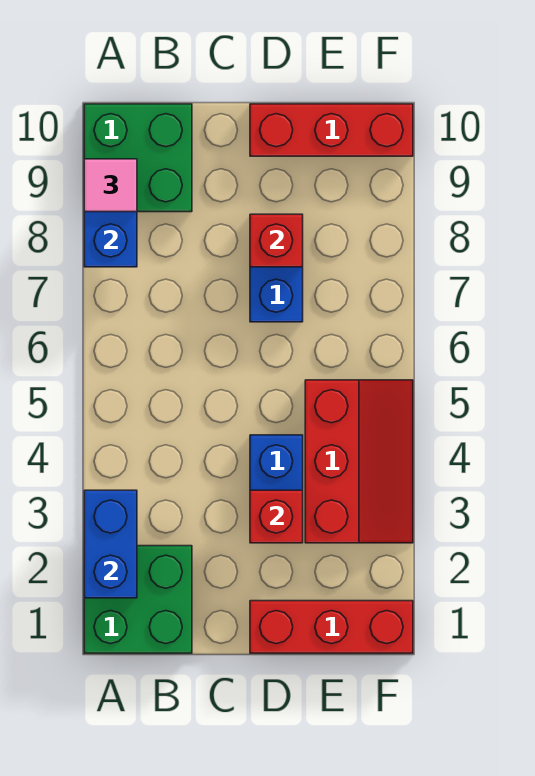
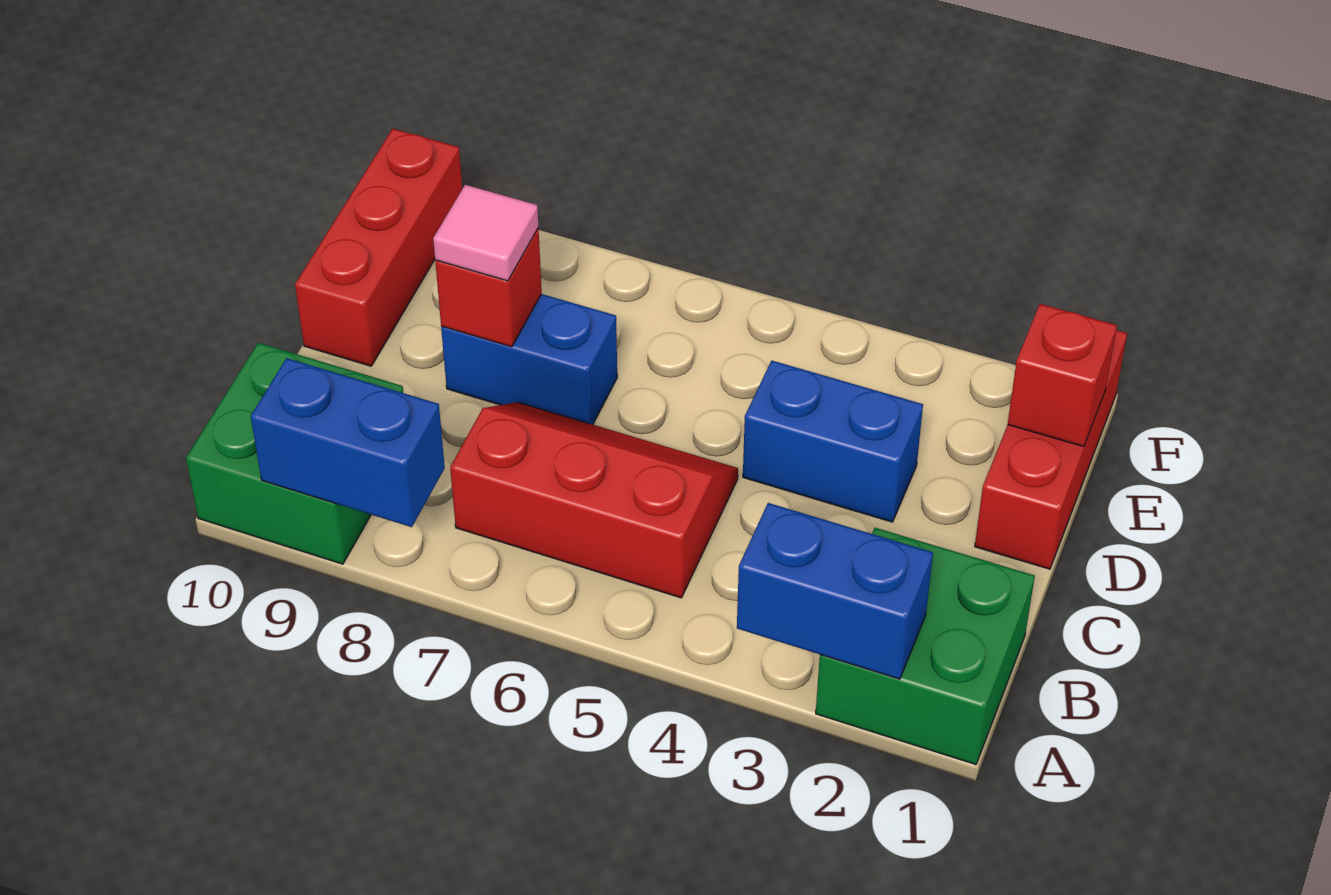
pink 1x1 tile [84,159,137,212] -> pink 1x1 tile moved to [433,185,538,281]
red 1x1 brick [250,490,303,543] -> red 1x1 brick moved to [1008,304,1117,447]
red 2x3 slope [305,380,413,543] -> red 2x3 slope moved to [450,402,738,598]

